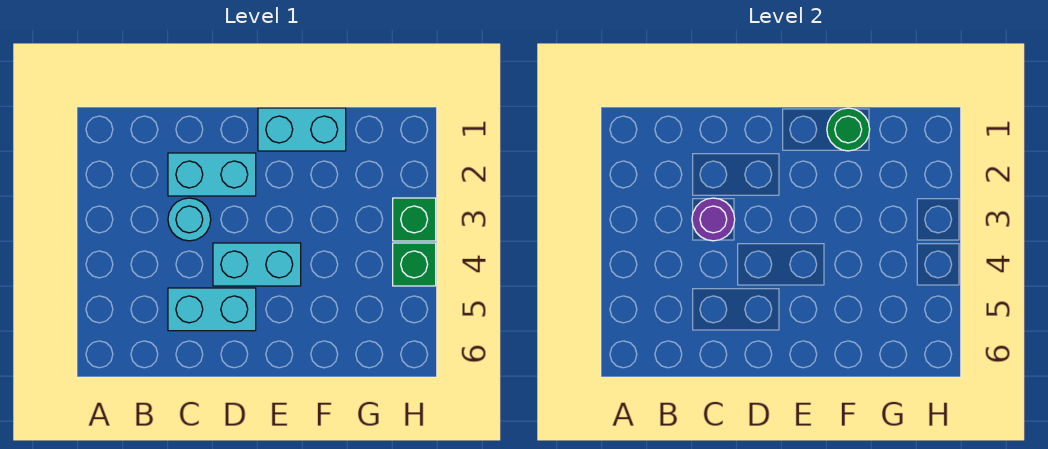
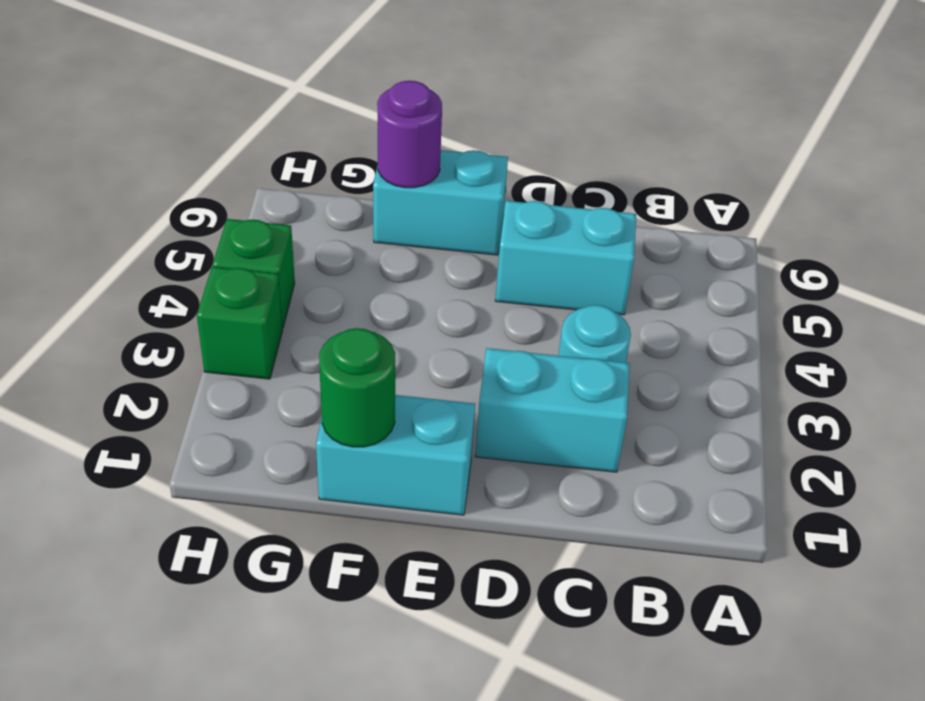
purple 1x1 round brick [692,198,735,241] -> purple 1x1 round brick moved to [377,81,442,188]
cyan 1x2 brick [213,243,301,286] -> cyan 1x2 brick moved to [373,150,508,255]

